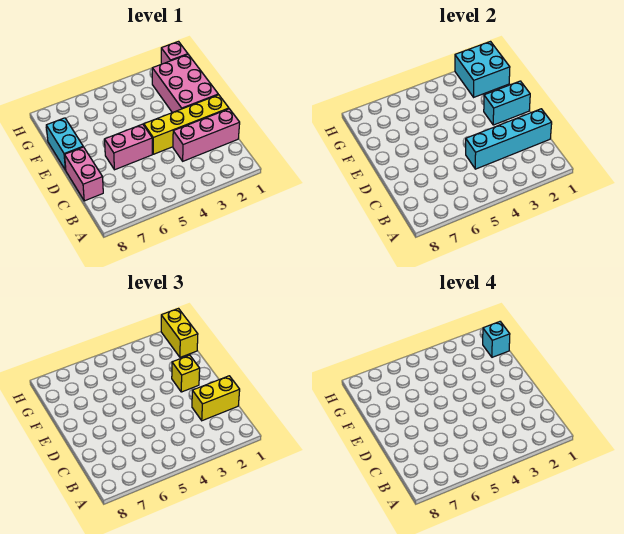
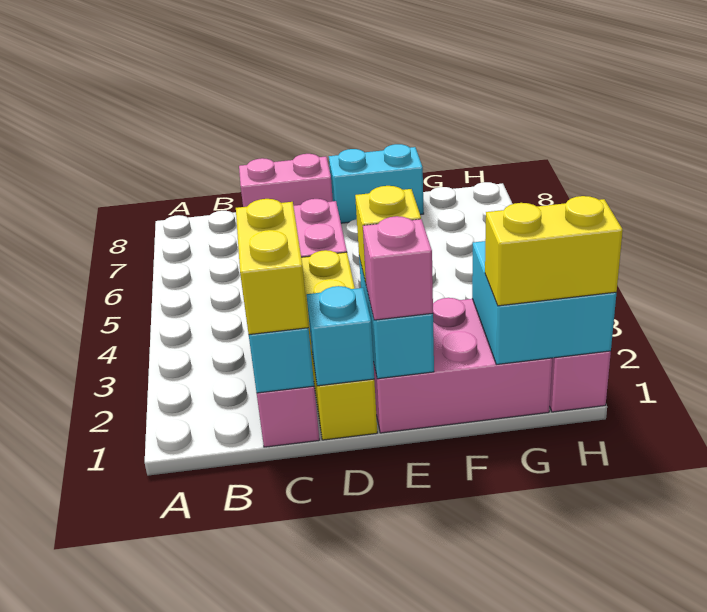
none -> pink 1x1 brick [363,216,433,320]
cyan 1x1 brick [483,322,510,357] -> cyan 1x1 brick moved to [307,286,374,386]

